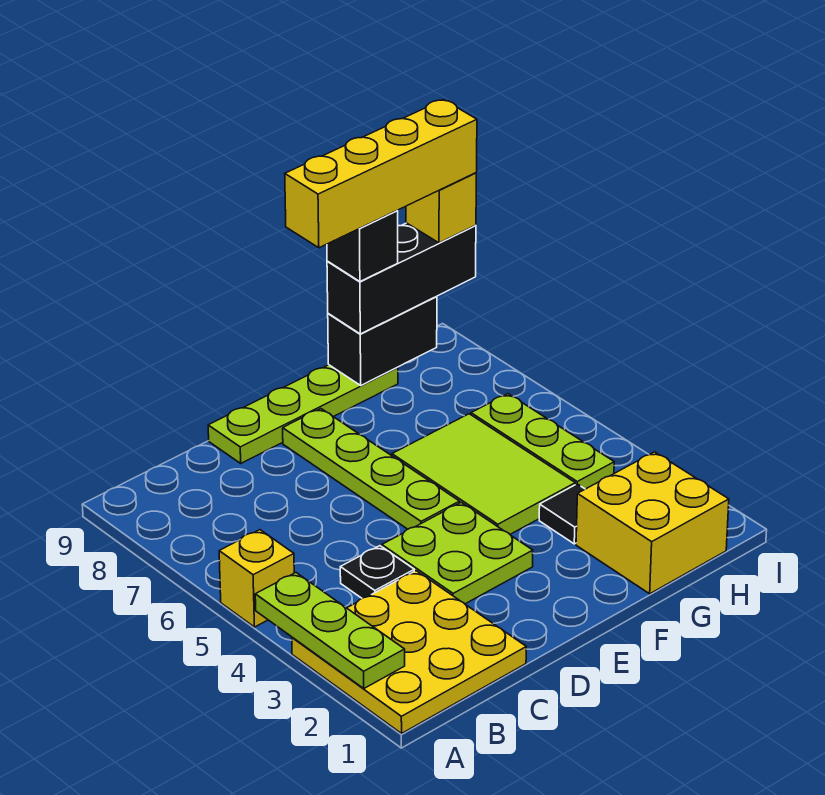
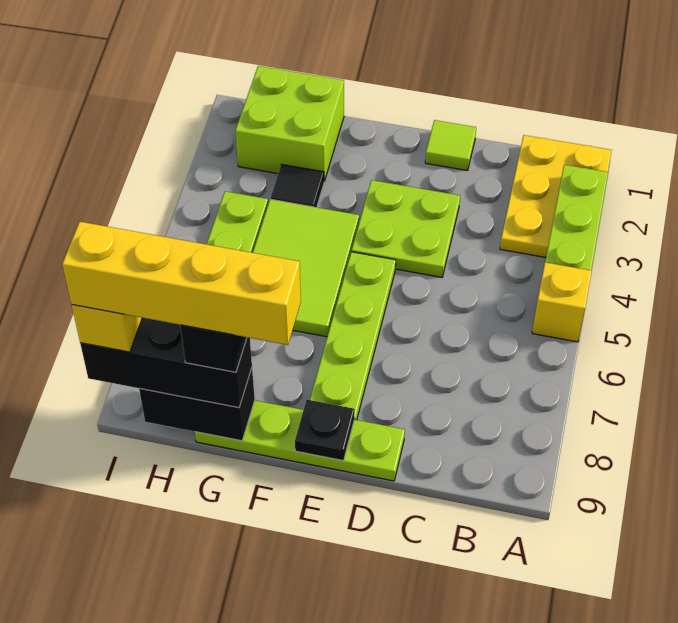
yellow 3x3 plate [292,571,526,733] -> yellow 2x3 plate [500,135,612,257]
black 1x1 plate [340,546,414,598] -> black 1x1 plate moved to [295,400,355,461]
none -> lime 1x1 tile [425,120,476,171]
yellow 2x2 brick [576,452,729,594] -> lime 2x2 brick [235,66,344,181]

